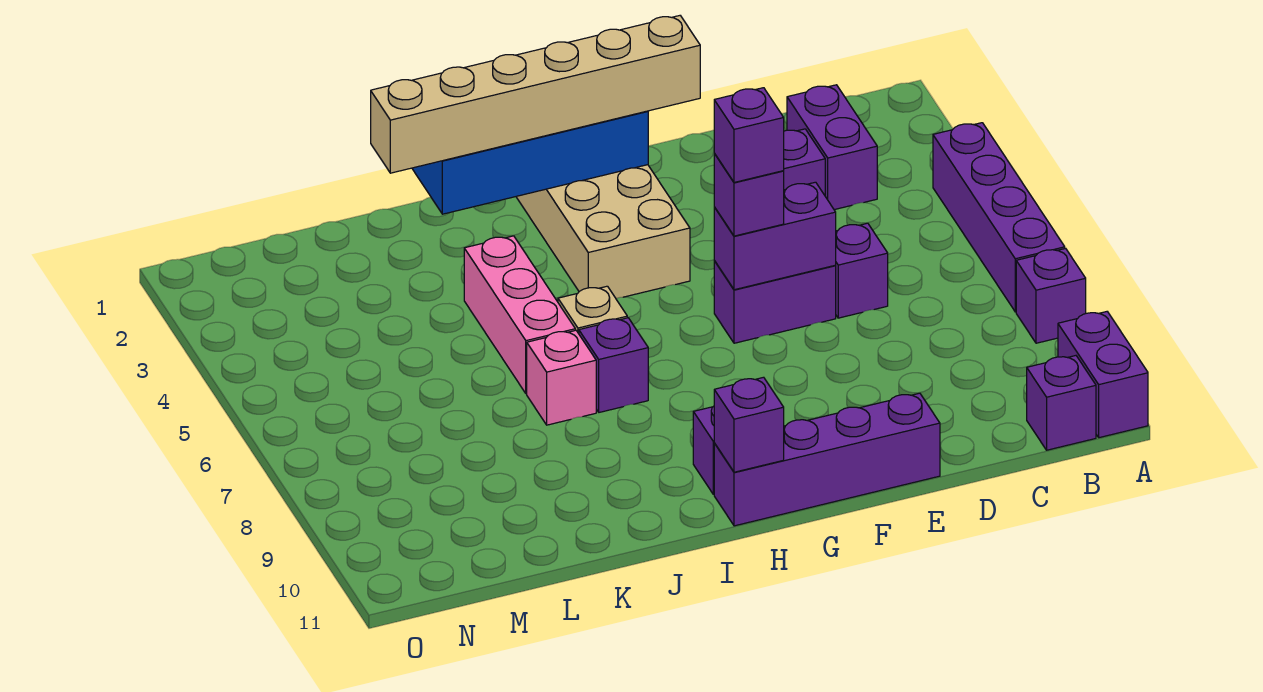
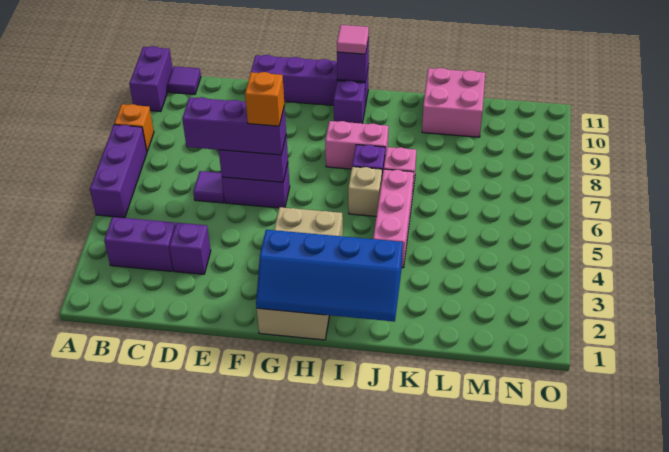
purple 1x4 brick [933,123,1065,312] -> purple 1x3 brick [90,125,147,218]
purple 1x1 brick [1016,248,1086,343] -> orange 1x1 brick [114,104,154,151]
purple 1x1 brick [1027,356,1096,450] -> purple 1x1 tile [168,66,201,94]
purple 1x2 brick [787,85,877,210] -> purple 1x2 brick turned to [104,217,175,271]
purple 1x1 brick [835,223,888,318] -> purple 1x1 tile [193,171,225,203]
tan 1x6 brick [371,16,700,173] -> none
purple 1x1 brick [714,153,784,236] -> purple 1x3 brick [182,97,286,155]
purple 1x1 brick [714,88,784,182] -> orange 1x1 brick [245,72,284,126]
none -> pink 1x2 brick [325,121,389,169]
none -> pink 1x1 tile [337,25,369,54]
none -> pink 2x2 brick [422,68,485,137]

